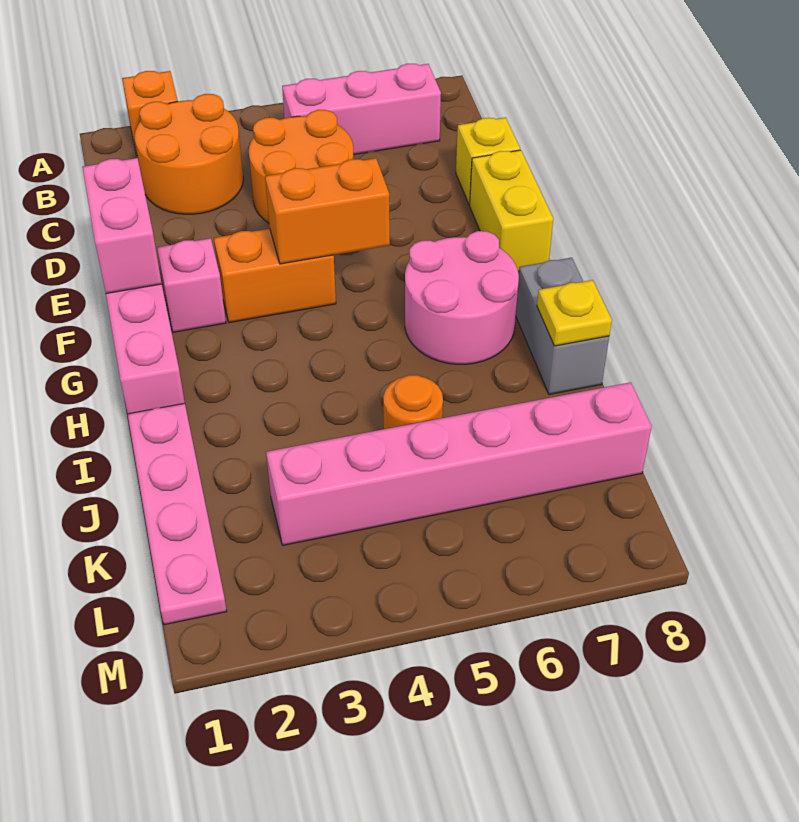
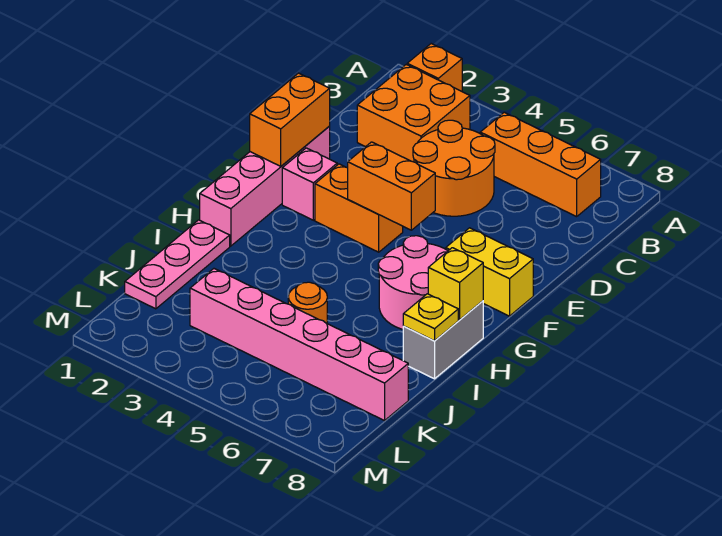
orange 2x2 round brick [135,94,243,214] -> orange 2x2 brick [357,65,470,162]
pink 1x3 brick [282,64,441,155] -> orange 1x3 brick [480,112,601,217]
yellow 1x1 brick [456,118,520,205] -> yellow 1x1 brick moved to [428,248,483,320]
pink 1x2 brick [82,158,162,294] -> orange 1x2 brick [250,73,330,166]
yellow 1x2 brick [470,150,553,272] -> yellow 1x2 brick turned to [446,228,533,316]
pink 1x4 plate [128,403,227,625] -> pink 1x3 plate [125,220,230,309]

